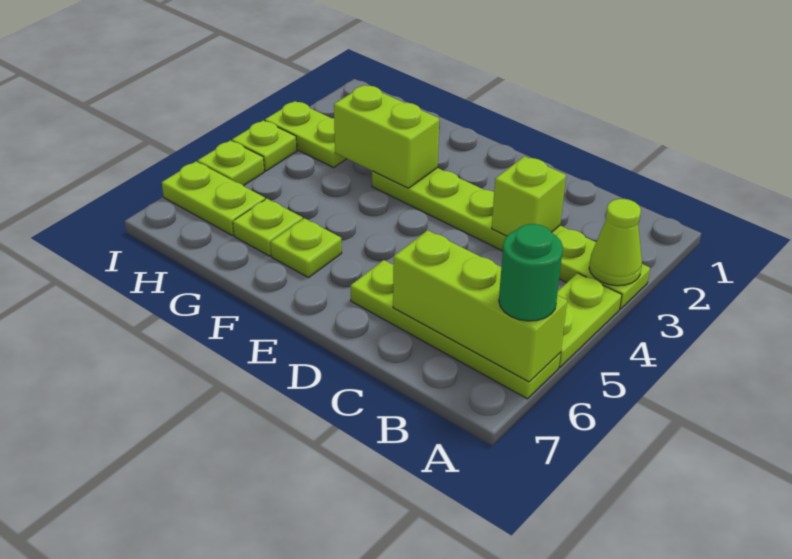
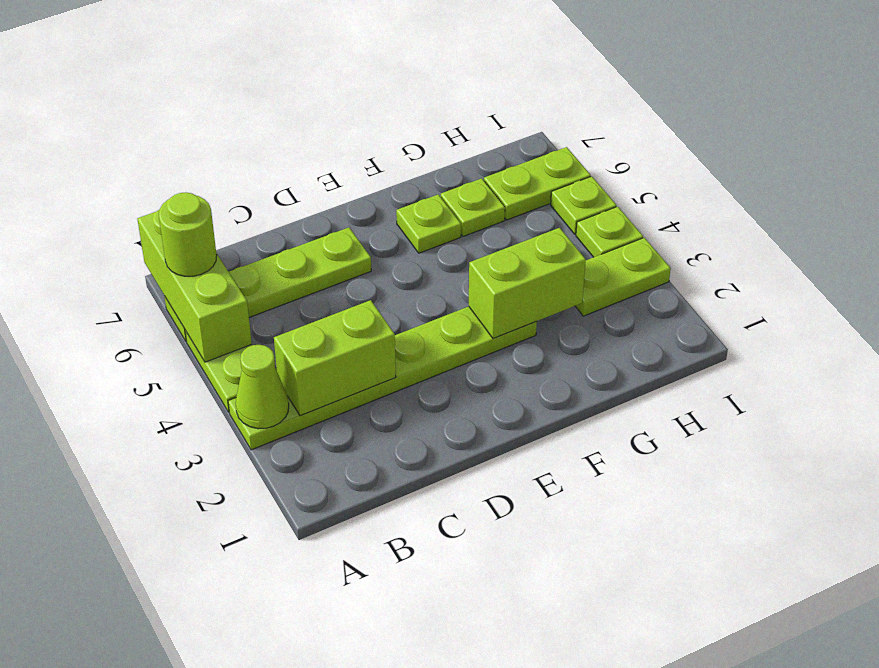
lime 1x3 brick [393,230,567,382] -> lime 1x3 brick turned to [137,210,252,362]
green 1x1 round brick [499,224,563,321] -> lime 1x1 round brick [159,192,217,276]
lime 1x1 brick [492,156,566,236] -> lime 1x2 brick [274,300,396,416]

